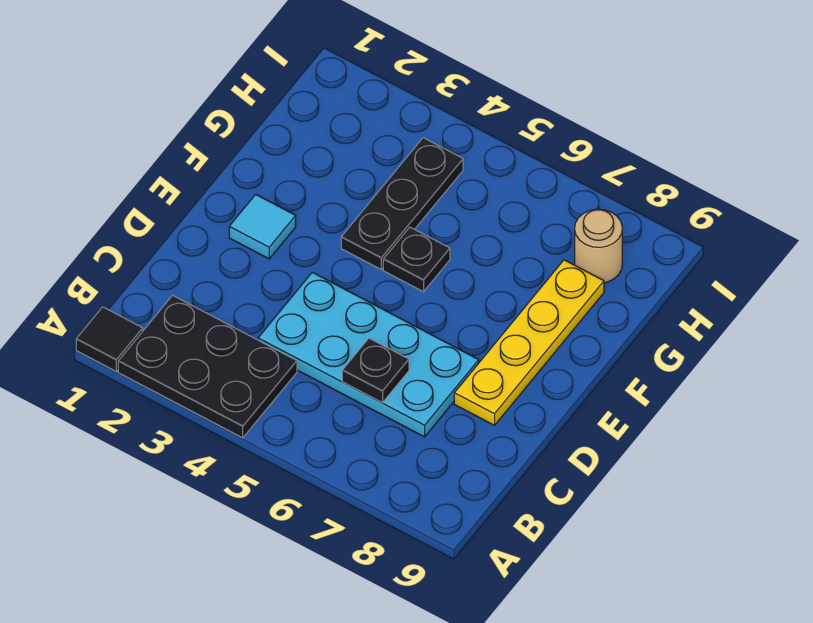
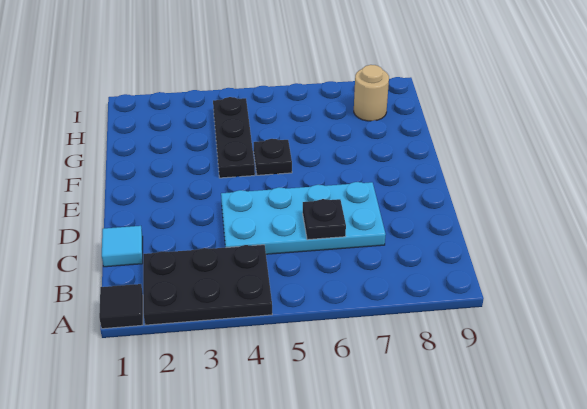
yellow 1x4 plate [454,260,604,425] -> none
cyan 1x1 tile [229,194,296,259] -> cyan 1x1 tile moved to [102,226,143,267]

